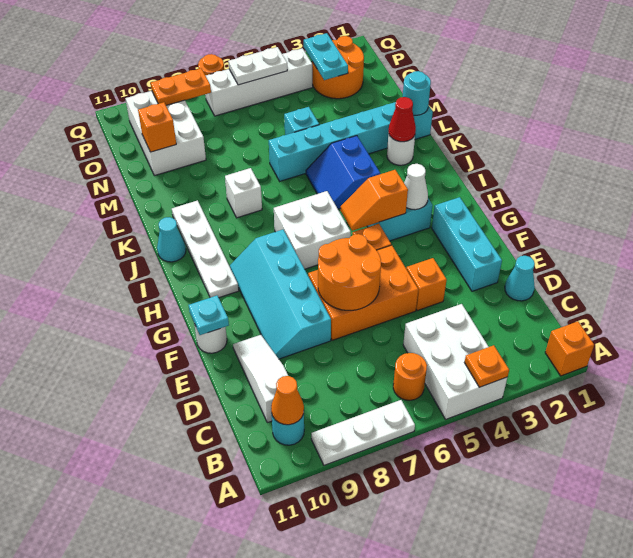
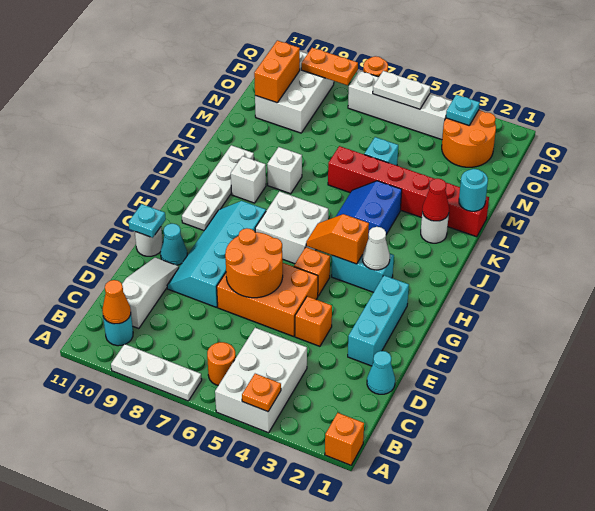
none -> white 1x1 brick [231,156,266,203]
cyan 1x1 cone [157,217,186,262] -> cyan 1x1 cone moved to [161,224,187,265]
cyan 1x6 brick [269,102,433,181] -> red 1x6 brick [328,146,489,237]
orange 1x1 brick [138,102,176,152] -> orange 1x2 brick [254,40,300,103]
cyan 1x2 plate [304,33,348,80] -> cyan 1x1 plate [446,95,480,125]

